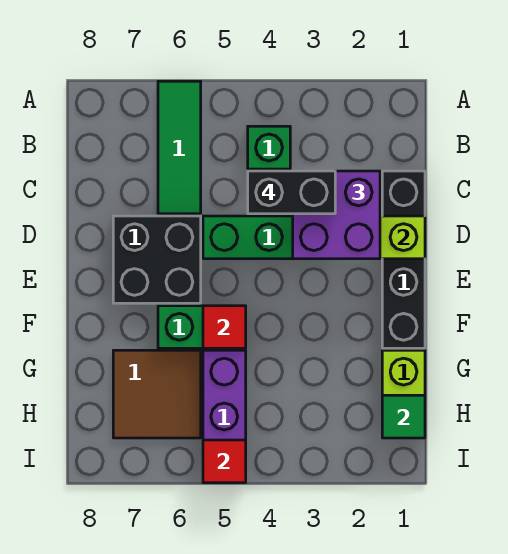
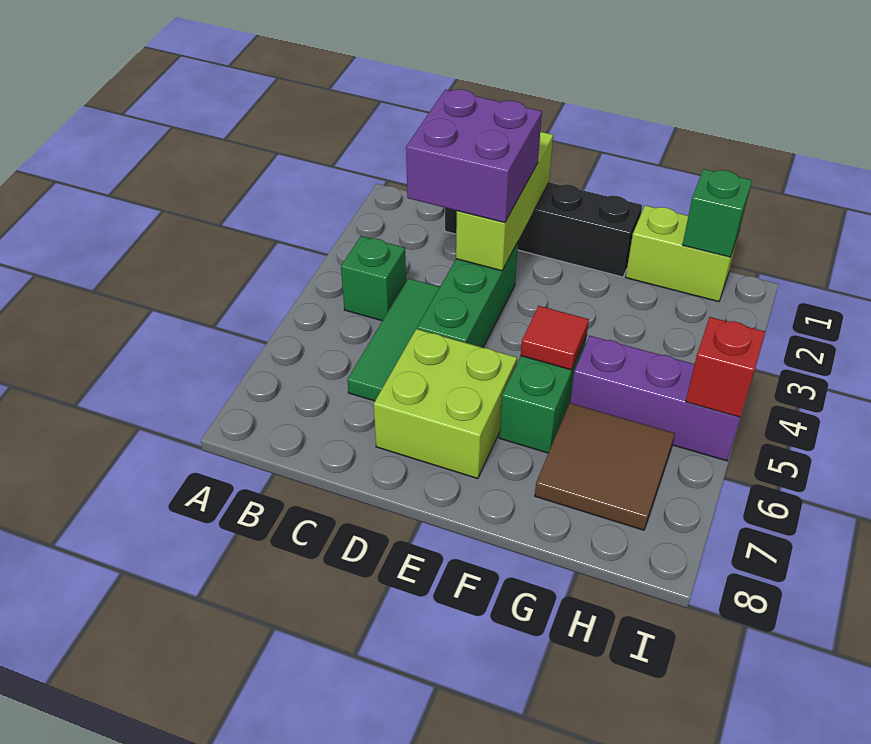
green 1x3 tile [158,81,201,214] -> green 1x3 tile turned to [347,278,440,401]
black 1x2 brick [248,171,335,214] -> none
black 2x2 brick [113,216,201,303] -> lime 2x2 brick [374,329,517,479]
green 1x1 tile [382,395,425,438] -> green 1x1 brick [682,169,752,257]
red 1x1 tile [203,440,246,483] -> red 1x1 brick [686,317,765,417]

